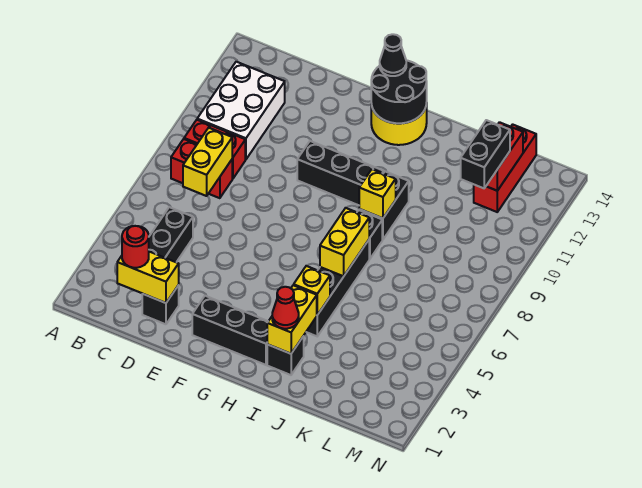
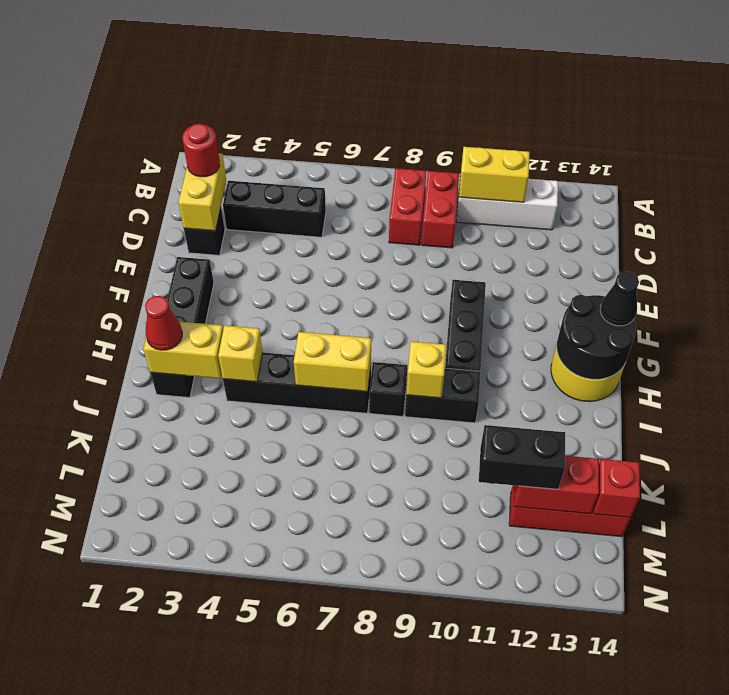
white 2x3 brick [197,62,285,159] -> white 1x3 brick [456,179,558,230]
yellow 1x2 brick [183,128,232,196] -> yellow 1x2 brick moved to [459,147,530,202]
none -> red 1x1 brick [593,459,640,517]

